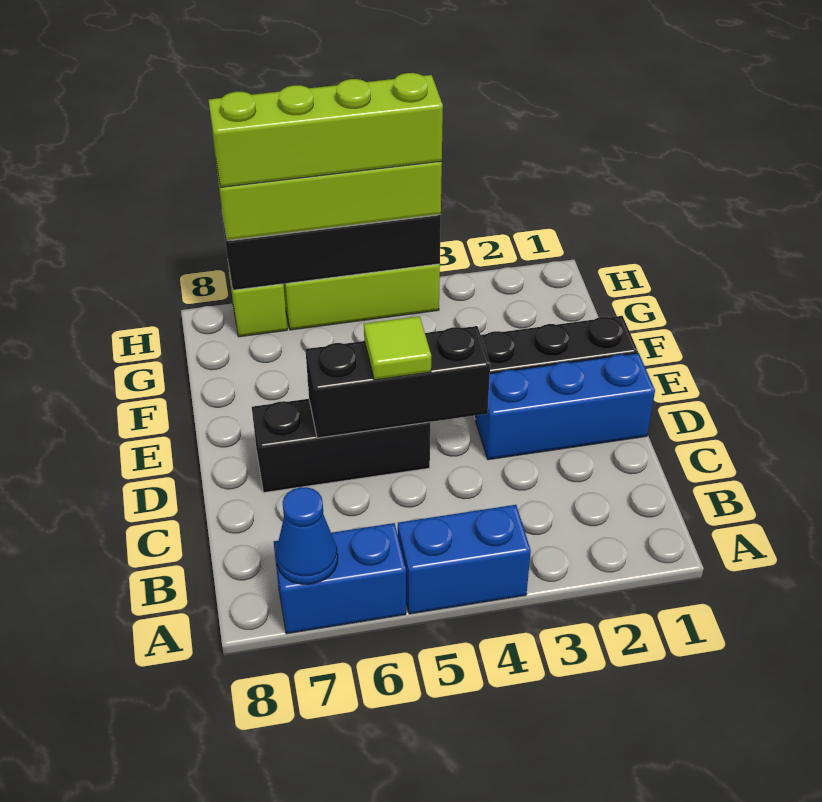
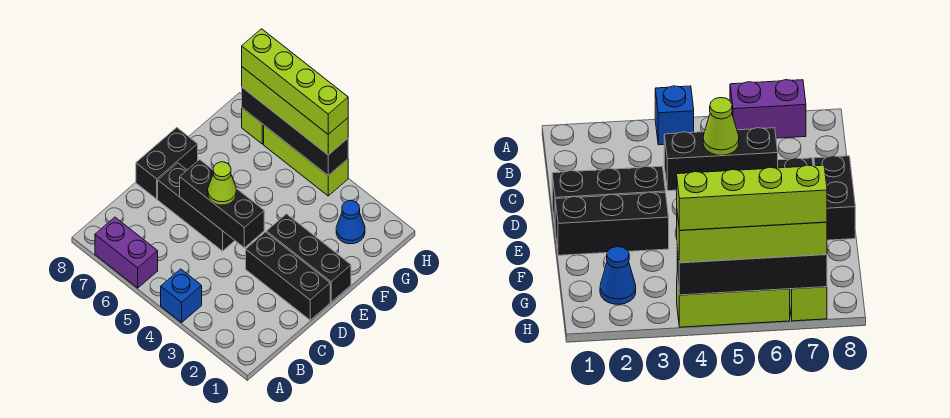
blue 1x2 brick [398,505,531,614] -> blue 1x1 brick [161,269,202,323]
blue 1x2 brick [274,523,406,634] -> purple 1x2 brick [95,217,158,288]
blue 1x1 cone [276,487,338,584] -> blue 1x1 cone moved to [336,201,365,244]
blue 1x3 brick [476,353,655,460] -> black 1x3 brick [246,232,330,320]
lime 1x1 tile [364,316,431,380] -> lime 1x1 cone [208,162,236,205]
none -> black 1x2 brick [136,128,198,199]

